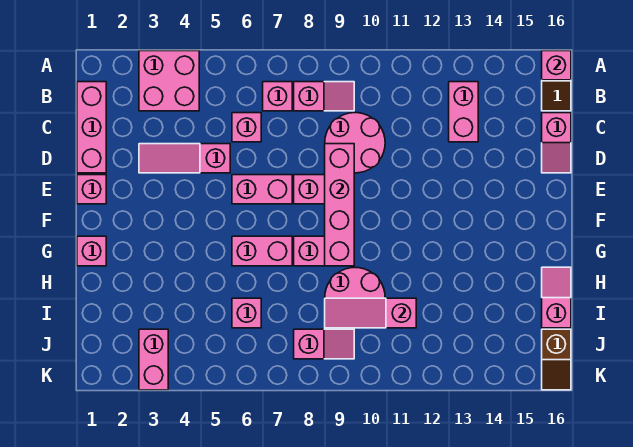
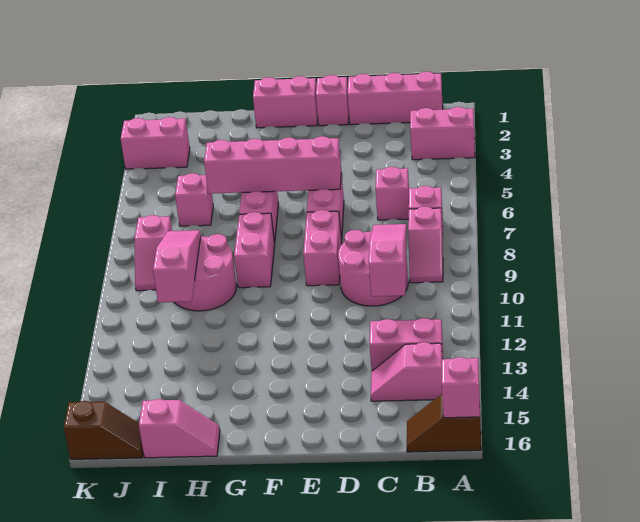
pink 2x2 brick [139,51,199,111] -> pink 1x2 brick [410,107,475,160]
pink 1x2 slope [542,113,571,173] -> pink 1x2 slope moved to [371,342,442,401]
pink 1x3 slope [139,144,230,173] -> pink 1x3 slope moved to [369,224,407,296]
pink 1x4 brick [325,144,354,266] -> pink 1x4 brick moved to [204,136,341,194]
pink 1x1 brick [77,236,106,266] -> pink 1x2 brick [253,76,318,128]
brown 1x2 slope [542,329,571,390] -> brown 1x2 slope turned to [64,401,143,459]

